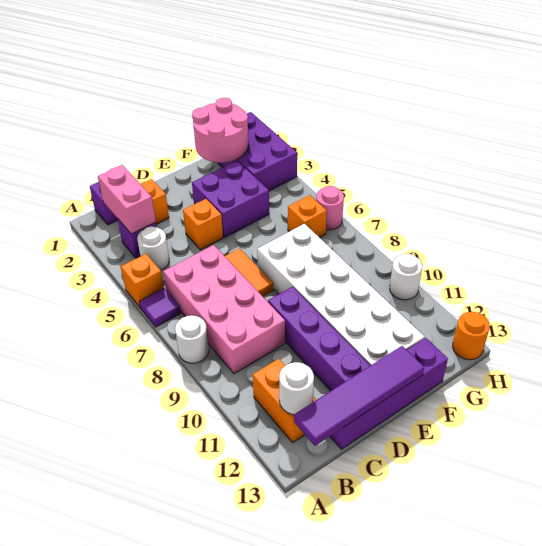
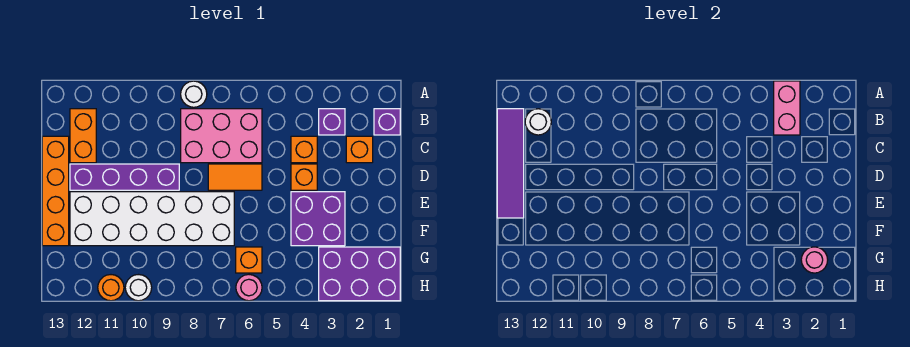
orange 1x1 brick [121,254,164,308] -> orange 1x1 brick moved to [291,136,317,163]
purple 1x1 tile [139,288,181,327] -> none
pink 1x2 brick [98,165,156,234] -> pink 1x2 brick turned to [774,81,800,135]
white 1x1 round brick [137,227,169,270] -> none
pink 2x4 brick [163,245,285,374] -> pink 2x3 brick [181,109,262,163]
orange 1x2 brick [253,359,316,443] -> orange 1x2 brick turned to [70,109,96,163]
purple 1x4 brick [330,338,448,449] -> orange 1x4 brick [42,136,69,246]
pink 2x2 round brick [192,98,249,163] -> pink 1x1 round brick [801,247,828,273]
orange 1x1 round brick [453,312,490,360] -> orange 1x1 round brick moved to [98,275,124,301]

